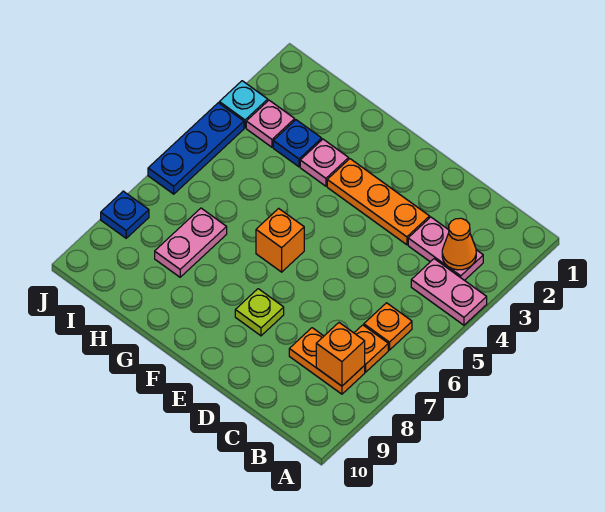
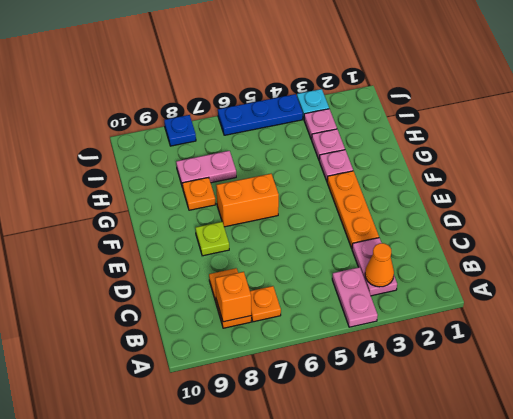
orange 1x1 plate [364,303,412,350] -> orange 1x1 plate moved to [182,177,216,210]
orange 1x1 brick [256,208,304,272] -> orange 1x2 brick [216,174,279,227]
blue 1x1 plate [273,120,322,167] -> pink 1x1 plate [312,129,345,159]

